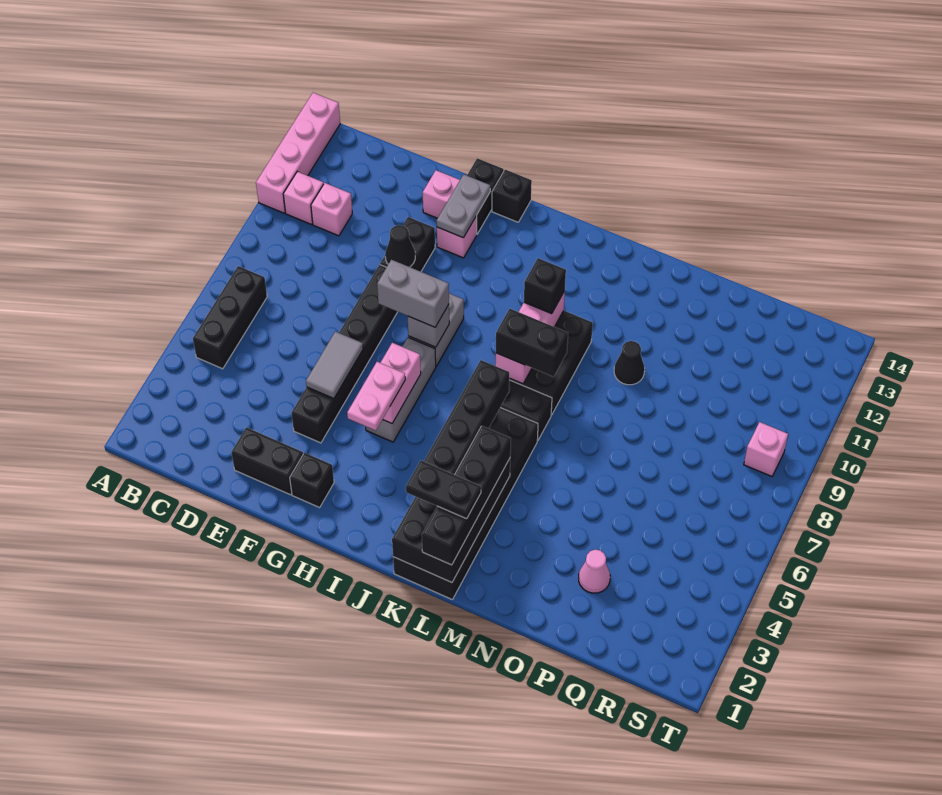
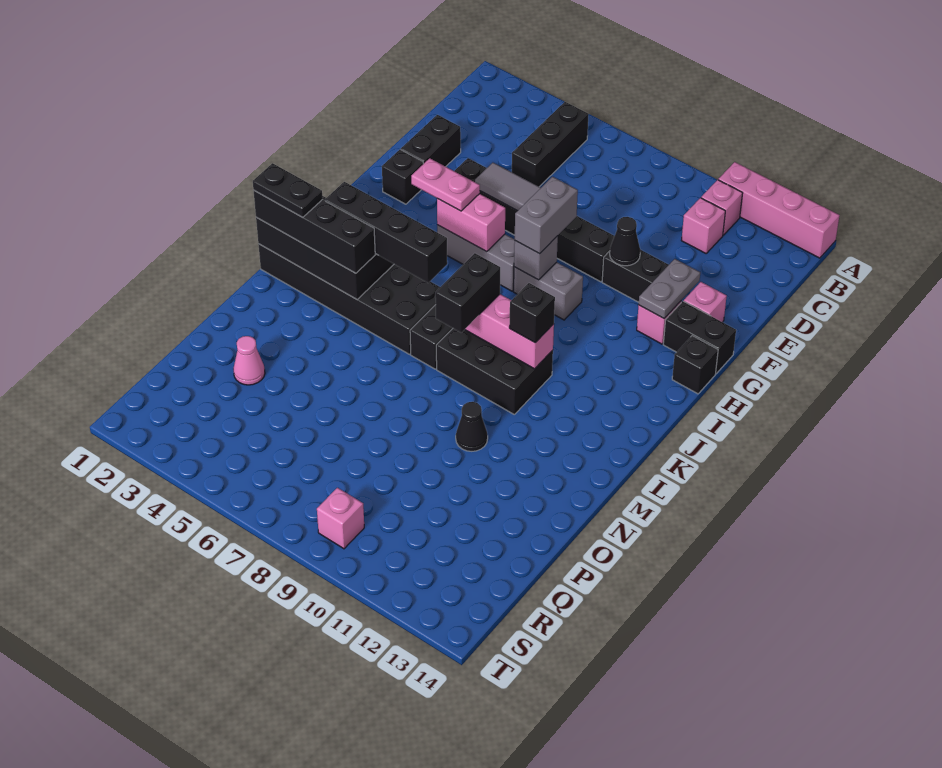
black 1x3 brick [193,266,267,369] -> black 1x3 brick turned to [512,102,589,187]
grey 1x2 plate [436,174,490,238] -> grey 1x2 plate turned to [639,259,700,318]
black 1x2 plate [406,461,481,519] -> black 1x2 plate turned to [253,163,323,217]

